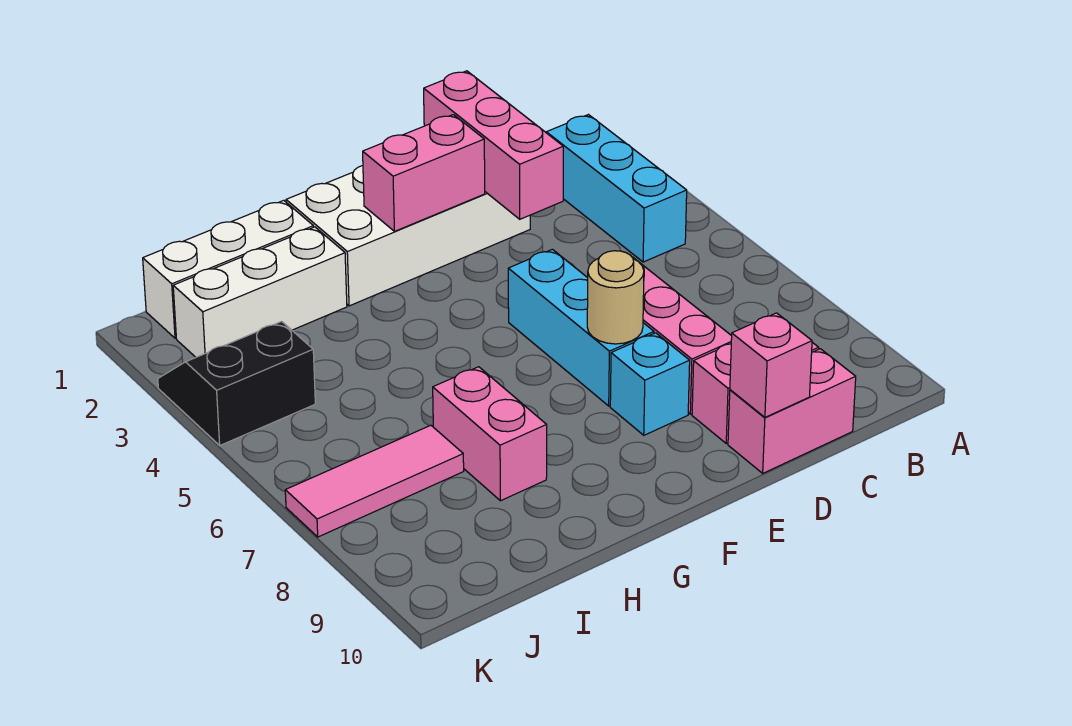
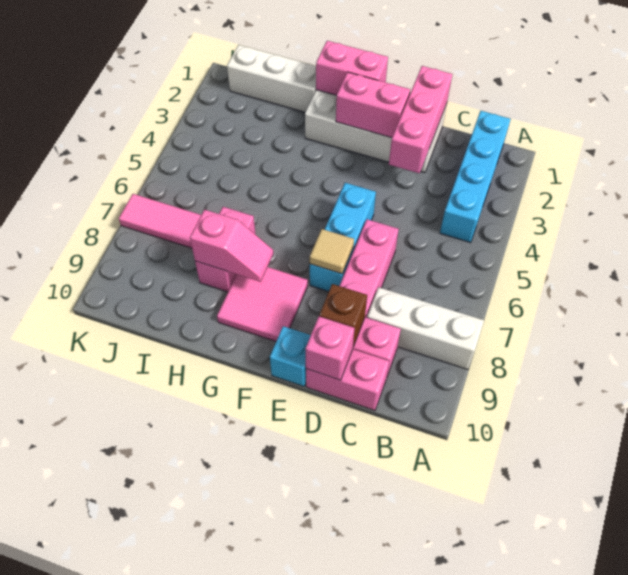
cyan 1x3 brick [546,115,687,262] -> cyan 1x4 brick [440,111,511,243]
none -> brown 1x1 brick [319,284,367,347]
tan 1x1 round brick [587,251,644,344] -> tan 1x1 tile [310,229,354,274]
cyan 1x1 brick [610,333,690,435] -> cyan 1x1 brick moved to [270,326,311,386]
none -> pink 1x2 brick [316,41,388,95]
none -> pink 2x2 tile [217,267,308,341]
none -> pink 1x2 slope [190,210,274,282]
white 1x3 brick [173,227,347,357] -> white 1x3 brick moved to [367,287,484,369]
black 2x2 slope [158,321,315,445] -> none

